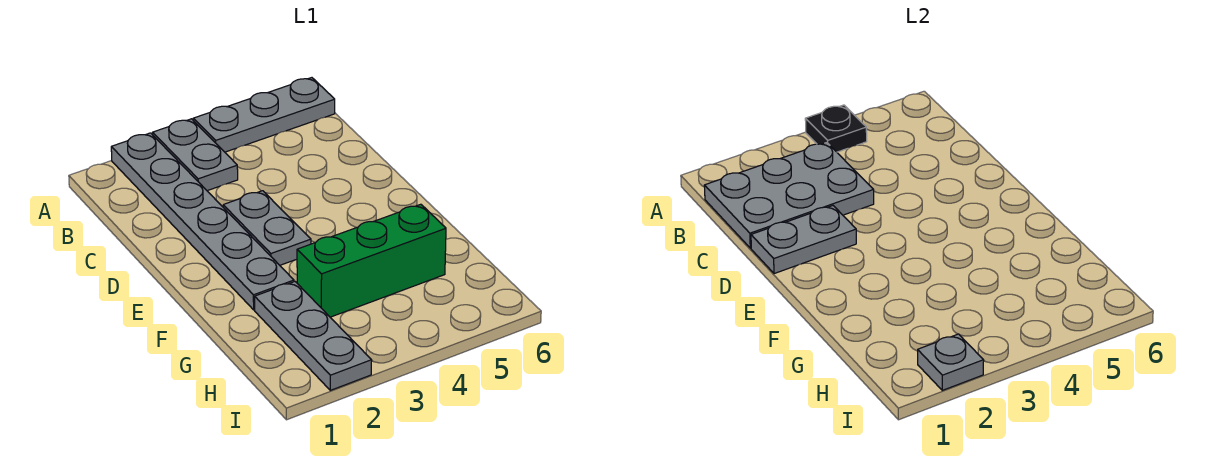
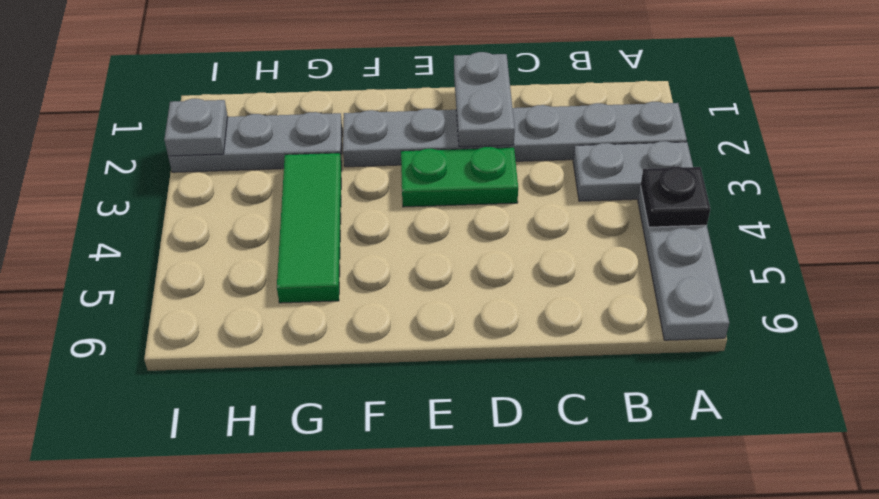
grey 2x3 plate [704,143,874,248] -> none
grey 1x2 plate [223,191,311,265] -> green 1x2 plate [401,147,518,207]
green 1x3 brick [297,204,446,317] -> green 1x3 tile [277,153,342,303]

